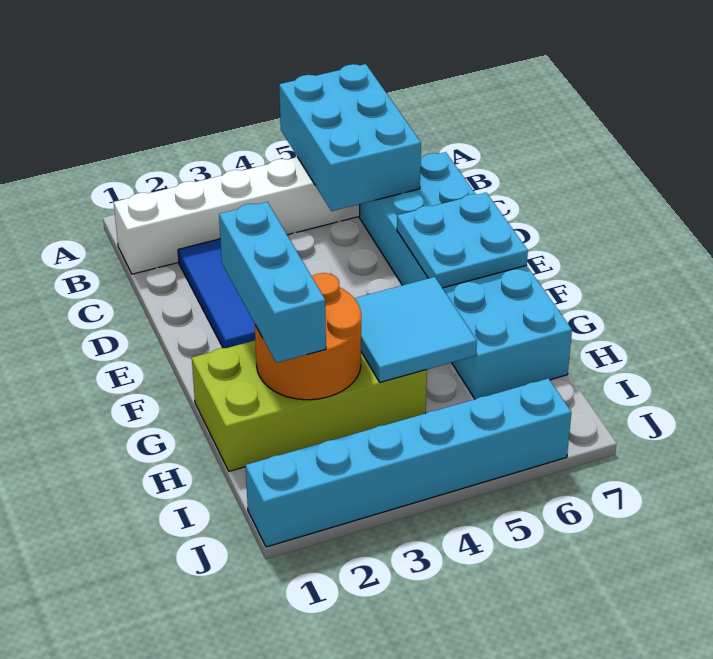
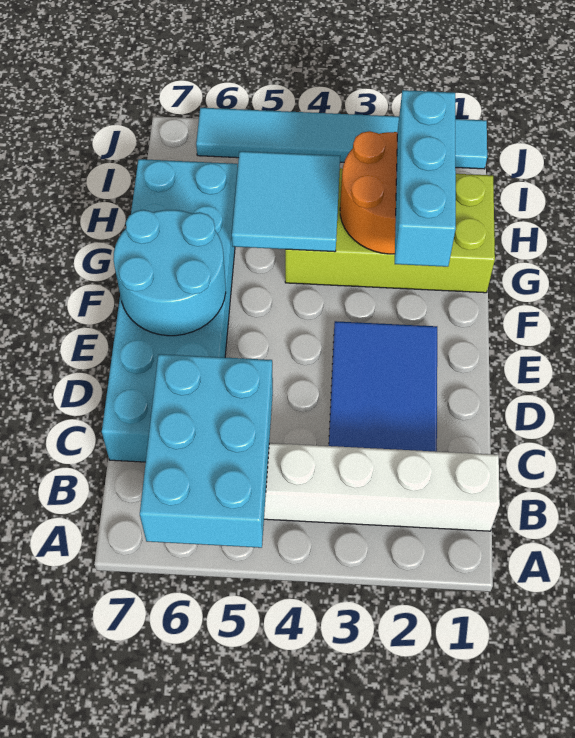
cyan 2x2 plate [397,193,528,288] -> cyan 2x2 round brick [113,210,226,336]
cyan 1x6 brick [246,378,571,547] -> cyan 1x6 tile [196,108,487,169]

